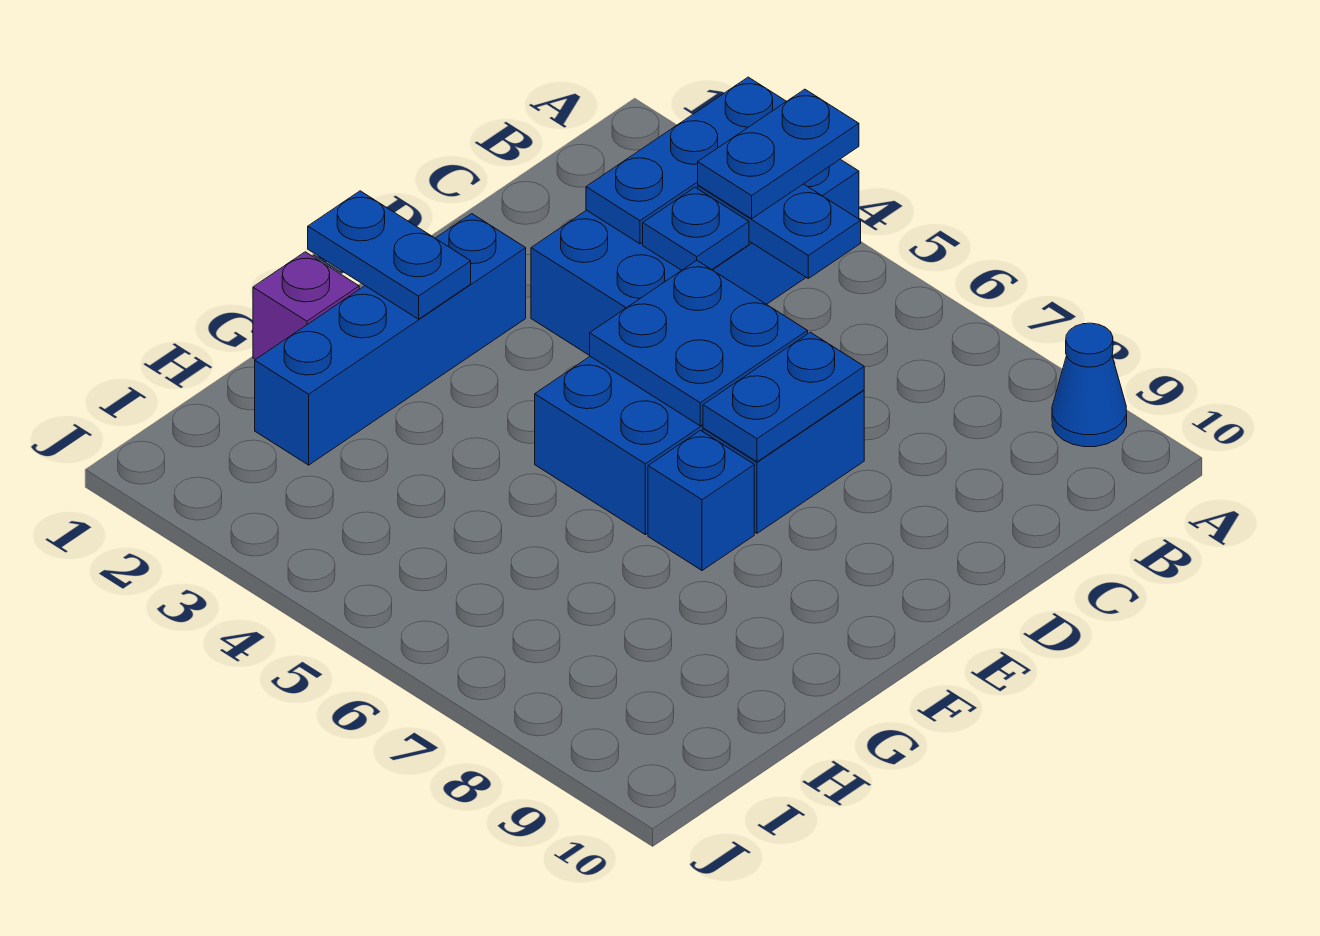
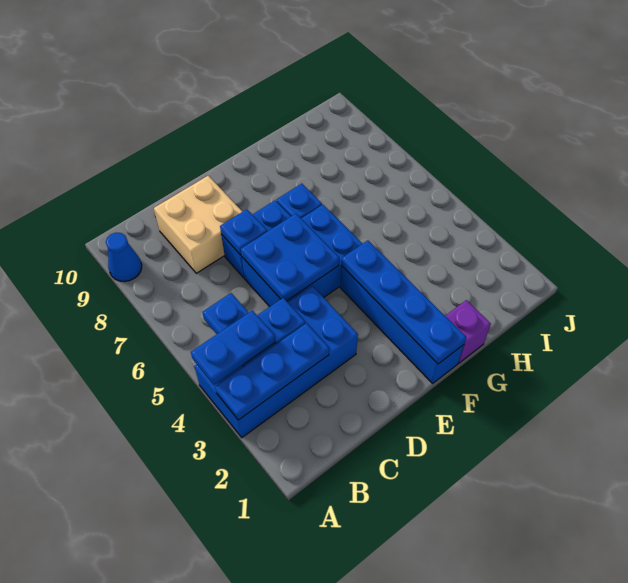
none -> tan 2x2 brick [154,176,242,273]
blue 1x2 plate [703,332,864,462] -> blue 1x1 plate [220,209,267,255]
blue 1x4 brick [255,214,526,465] -> blue 1x4 brick turned to [340,266,464,383]
blue 1x2 plate [308,191,471,319] -> blue 1x4 plate [341,241,466,364]

